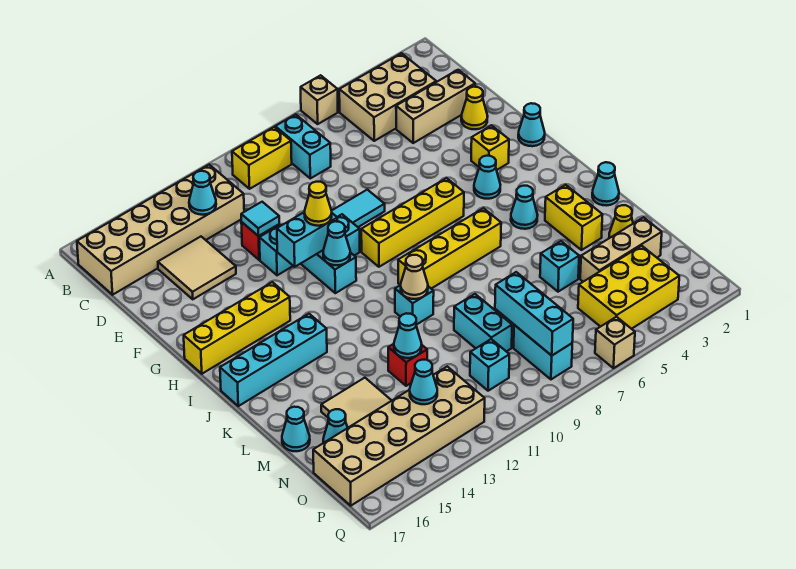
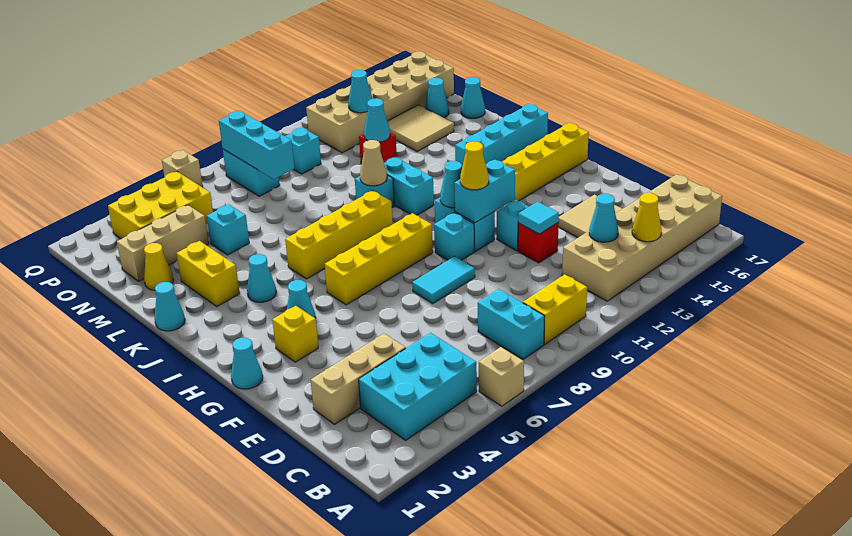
tan 2x3 brick [339,53,436,141] -> cyan 2x3 brick [359,333,477,440]
yellow 1x1 cone [461,87,488,129] -> yellow 1x1 cone moved to [632,193,661,242]
cyan 1x2 brick [454,294,512,352] -> cyan 1x2 brick moved to [384,157,434,215]

